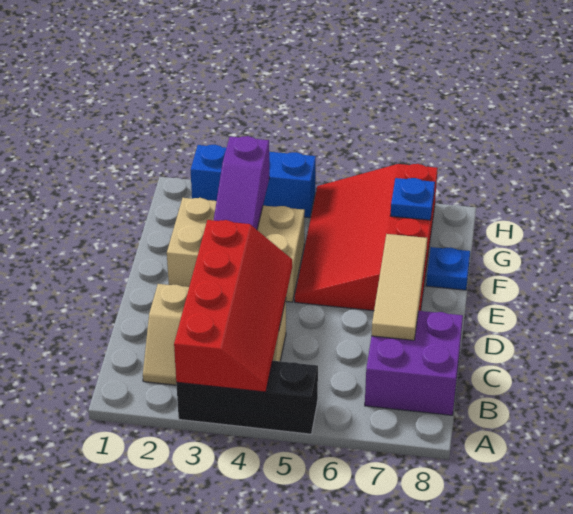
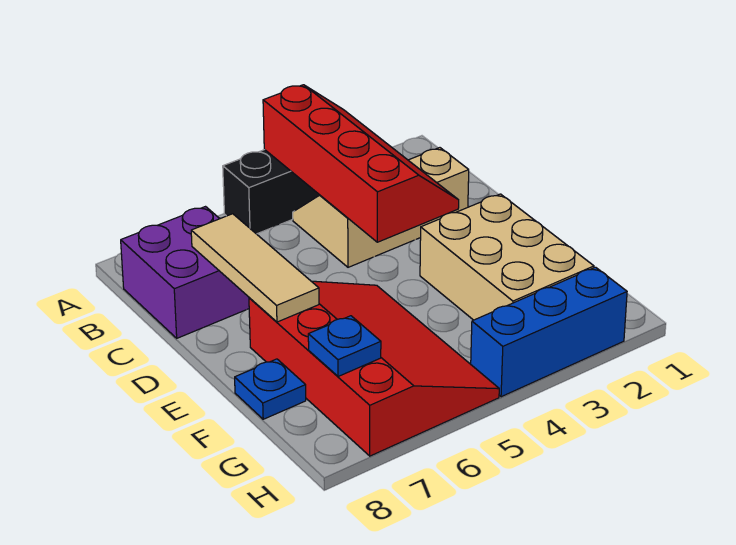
red 2x4 slope [174,220,292,392] -> red 2x4 slope turned to [263,85,459,242]
tan 2x3 brick [167,198,305,302] -> tan 2x3 brick turned to [420,194,594,320]
purple 1x3 slope [214,136,269,230] -> none

